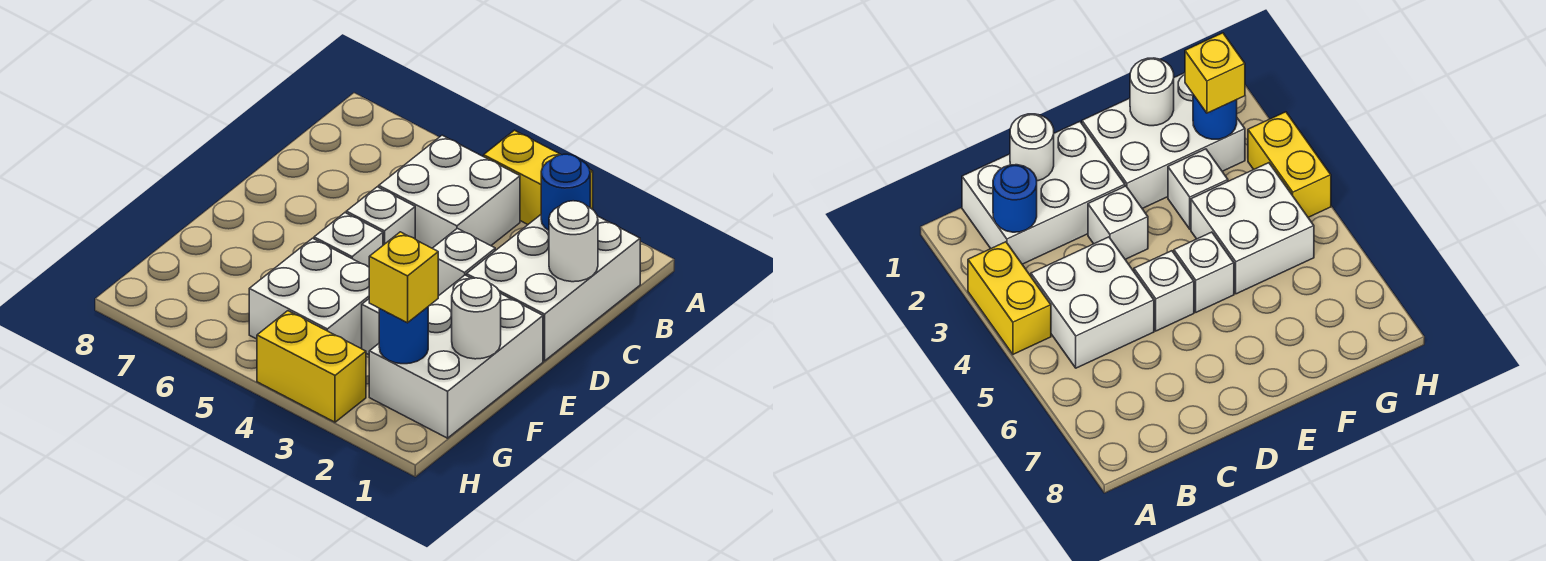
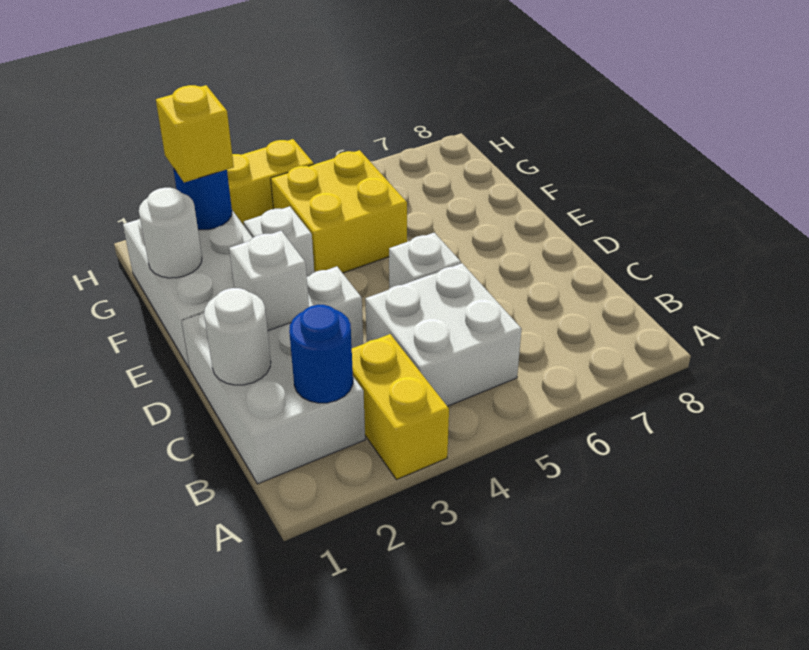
yellow 1x2 brick [484,130,593,224] -> yellow 1x2 brick turned to [352,334,449,480]
white 1x1 brick [314,213,383,267] -> white 1x1 brick moved to [229,231,309,331]
white 2x2 brick [249,238,369,349] -> yellow 2x2 brick [271,150,407,273]

